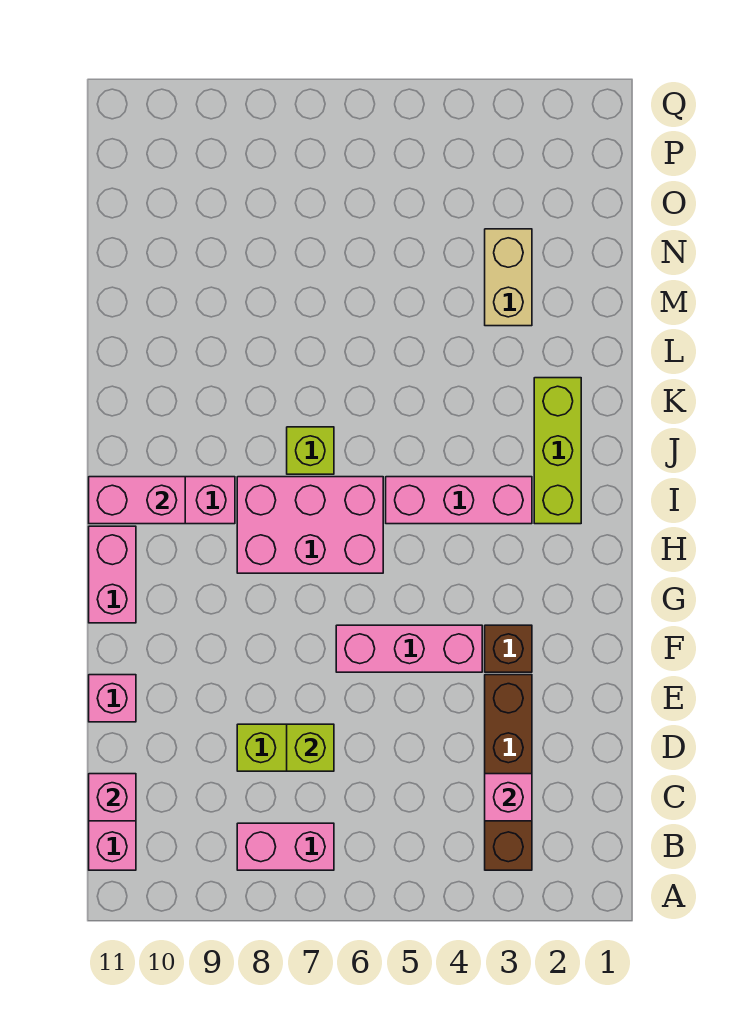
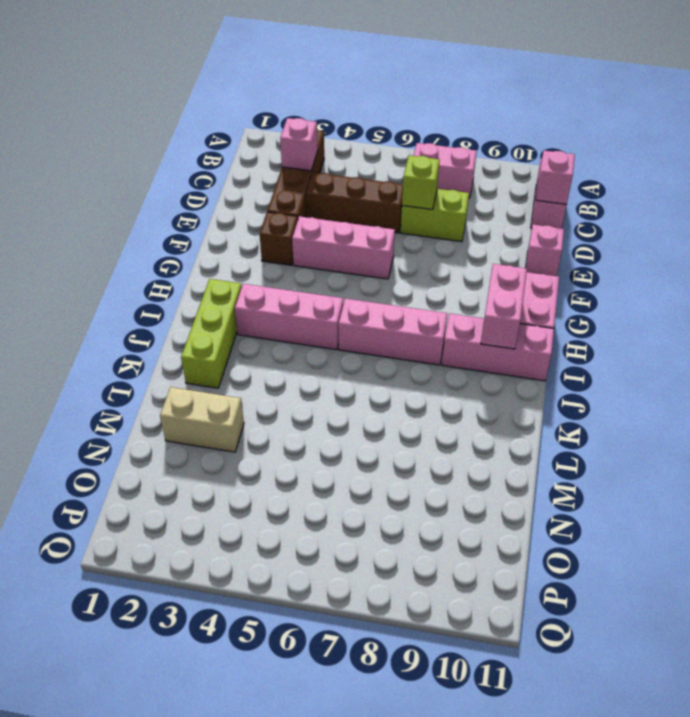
none -> brown 1x3 brick [306,172,403,233]
pink 2x3 brick [237,477,383,573] -> pink 1x3 brick [338,298,447,365]
pink 1x2 brick [89,477,185,524] -> pink 1x2 brick turned to [481,264,527,349]
lime 1x1 brick [287,427,334,474] -> none
tan 1x2 brick [485,229,532,326] -> tan 1x2 brick turned to [160,387,244,452]

